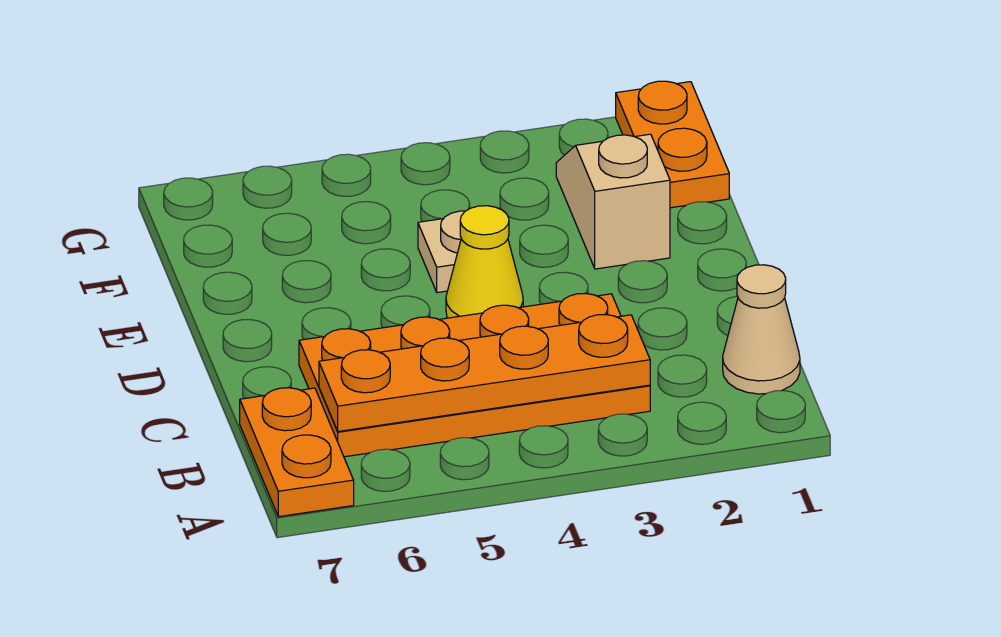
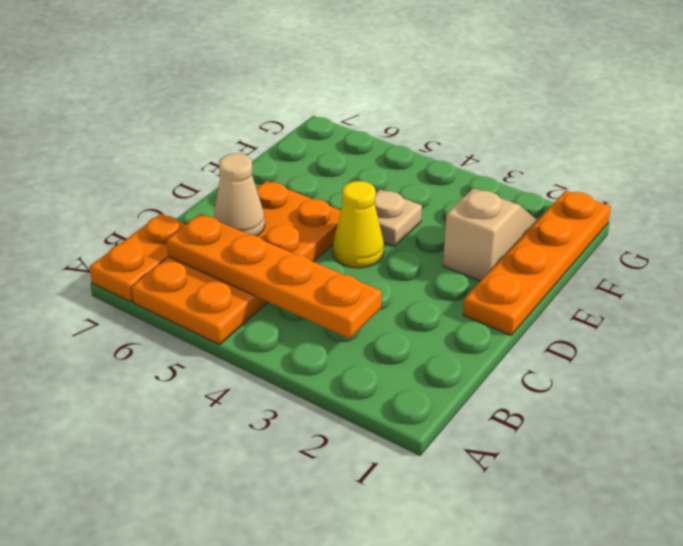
tan 1x1 cone [723,265,800,394] -> tan 1x1 cone moved to [213,154,265,236]
orange 2x4 plate [299,293,650,457] -> orange 2x4 plate turned to [131,181,341,345]
orange 1x2 plate [616,81,729,208] -> orange 1x4 plate [463,191,611,335]

